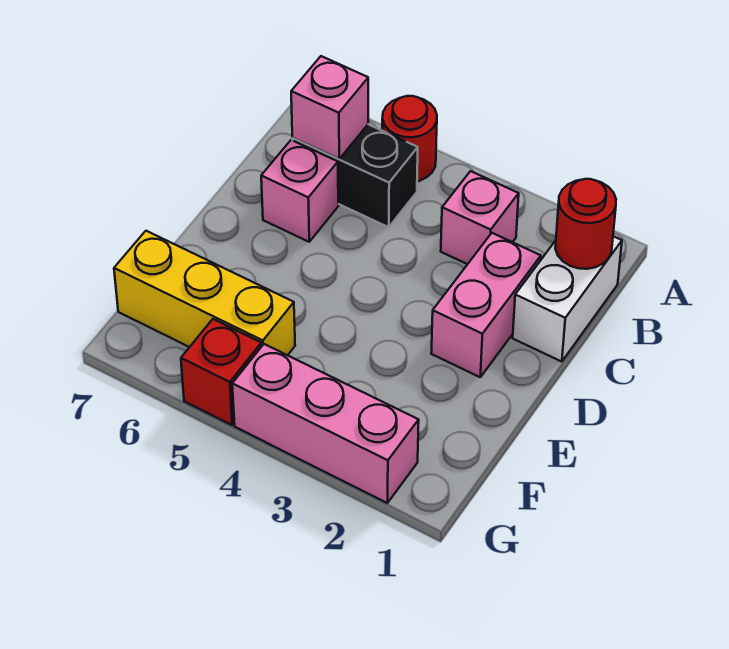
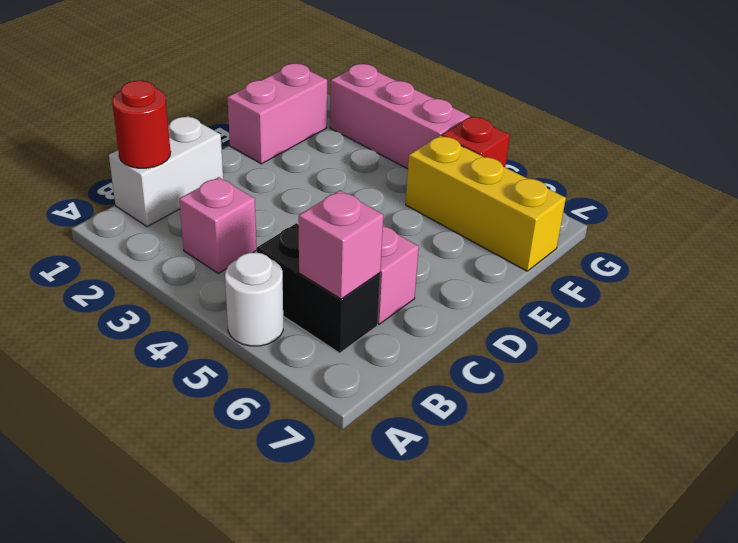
red 1x1 round brick [382,96,437,181] -> white 1x1 round brick [225,252,283,346]
pink 1x2 brick [431,233,541,377] -> pink 1x2 brick moved to [227,64,327,164]

